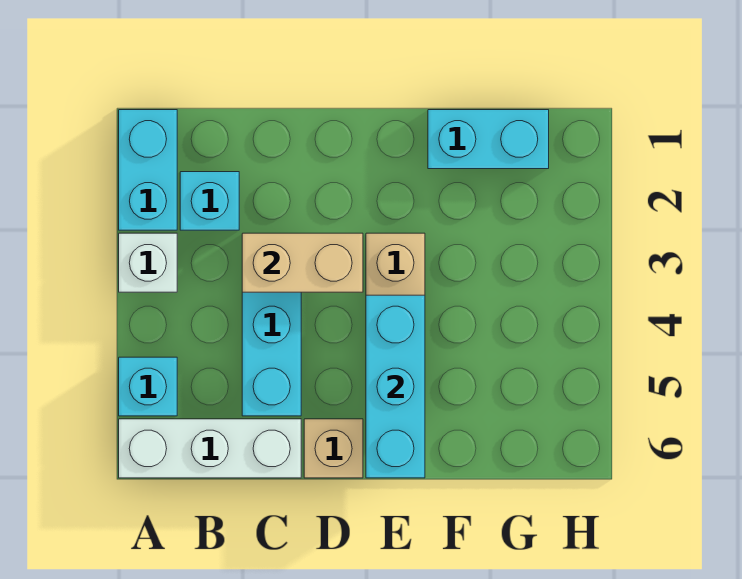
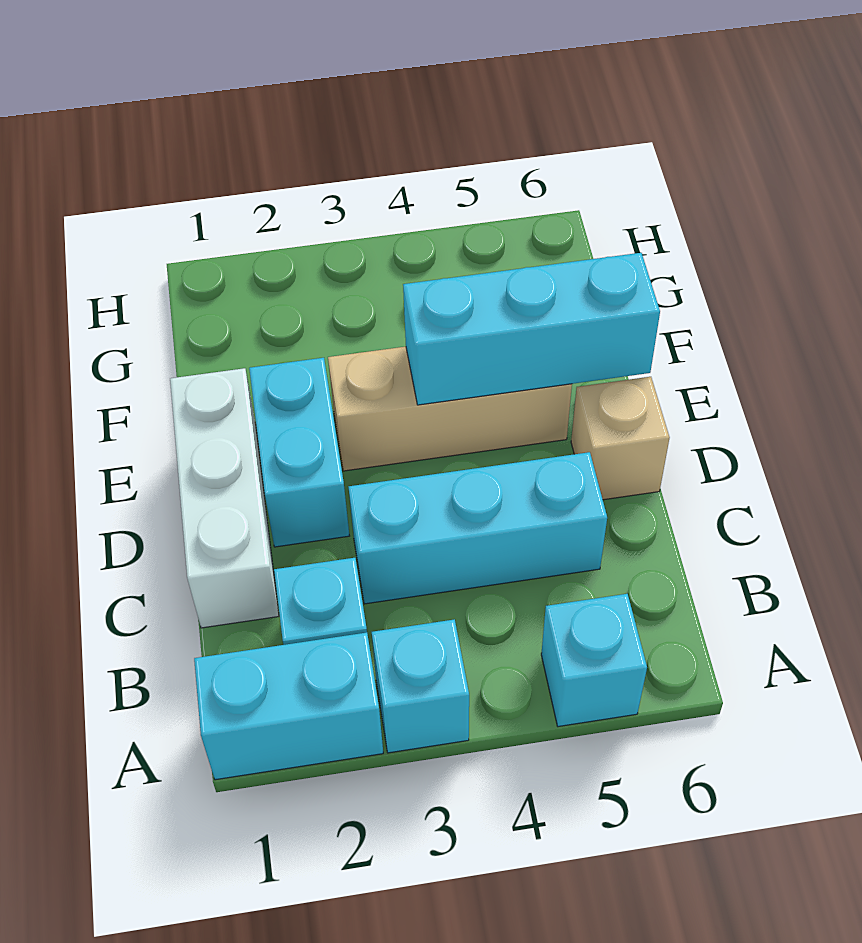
white 1x1 brick [119,233,177,292] -> cyan 1x1 brick [372,619,469,753]
white 1x3 brick [119,419,301,478] -> white 1x3 brick moved to [170,368,279,628]
tan 1x2 brick [242,233,363,292] -> none
cyan 1x2 brick [428,110,549,169] -> cyan 1x2 brick moved to [249,358,349,547]

